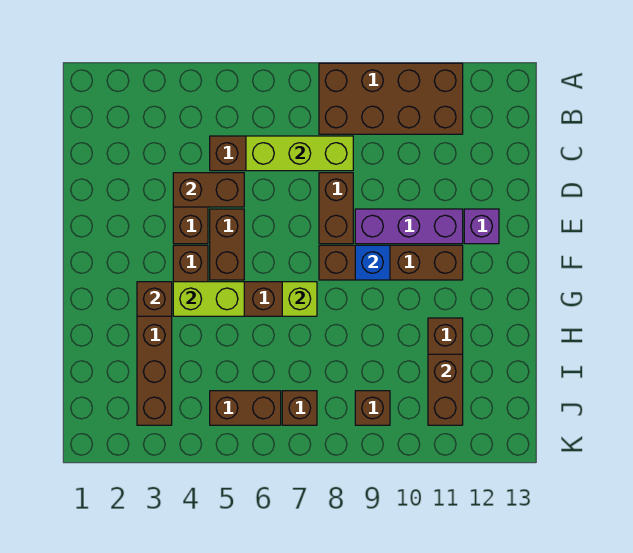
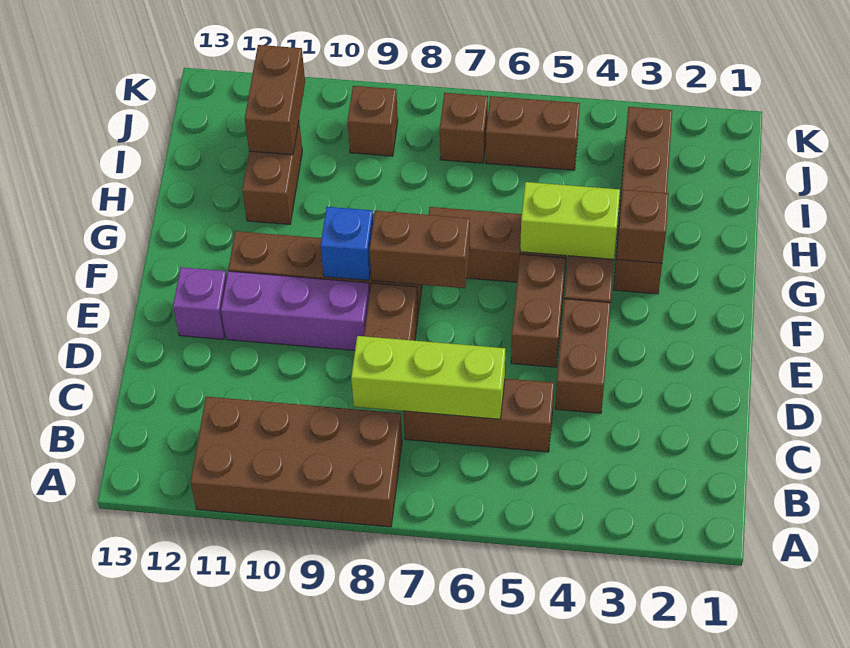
brown 1x2 brick [173,173,244,207] -> brown 1x2 brick moved to [369,211,470,288]
lime 1x1 brick [282,282,317,316] -> none

